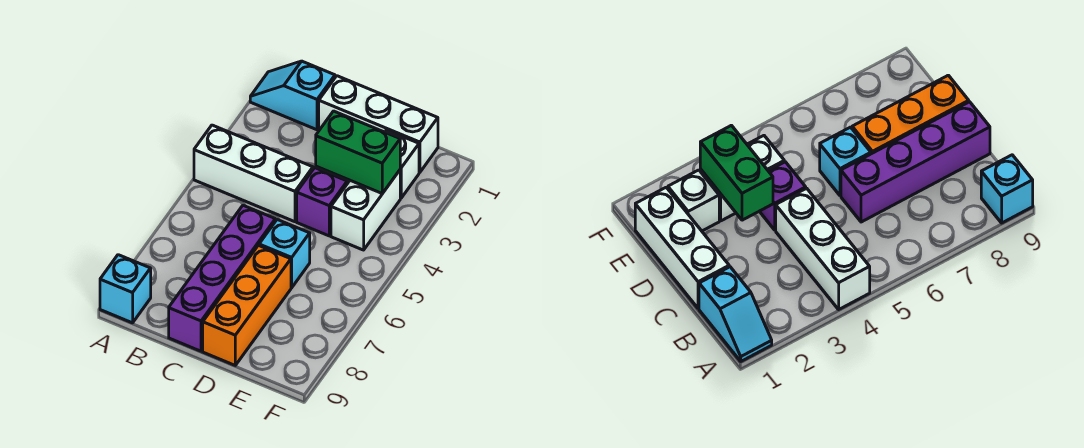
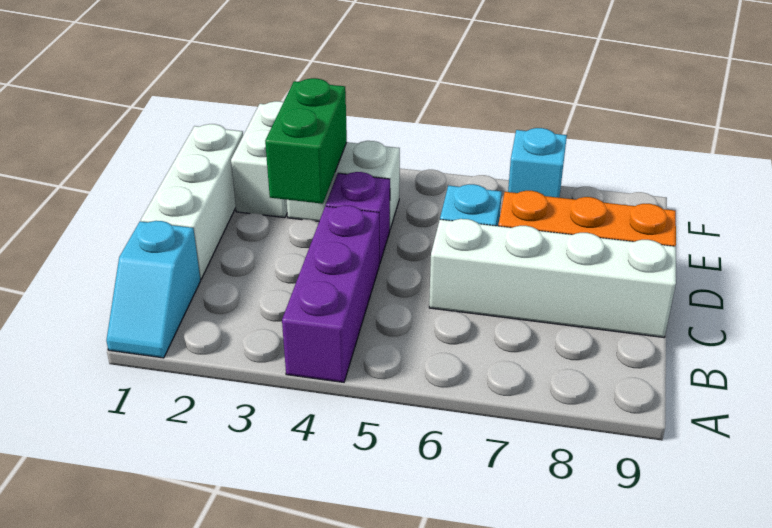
white 1x3 brick [194,125,313,222] -> purple 1x3 brick [282,205,379,382]
cyan 1x1 brick [100,255,151,323] -> cyan 1x1 brick moved to [508,128,567,198]
purple 1x4 brick [169,205,275,351] -> white 1x4 brick [429,219,676,337]
white 1x1 brick [385,130,419,198] -> white 1x2 brick [231,101,287,218]

